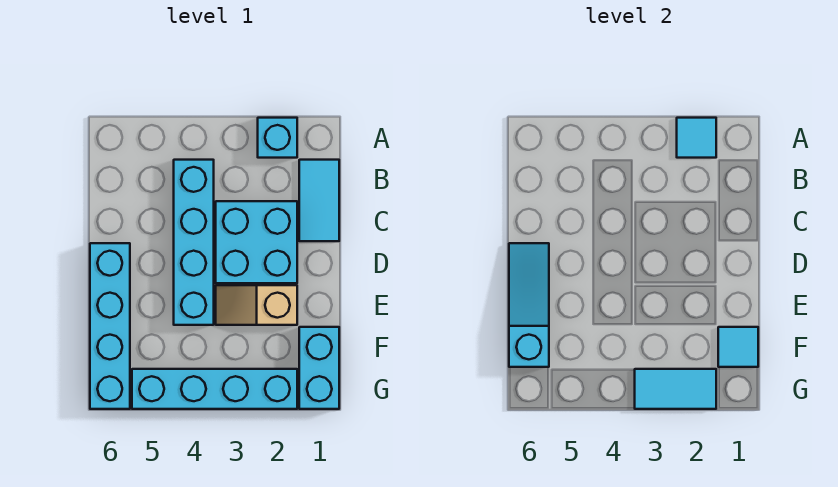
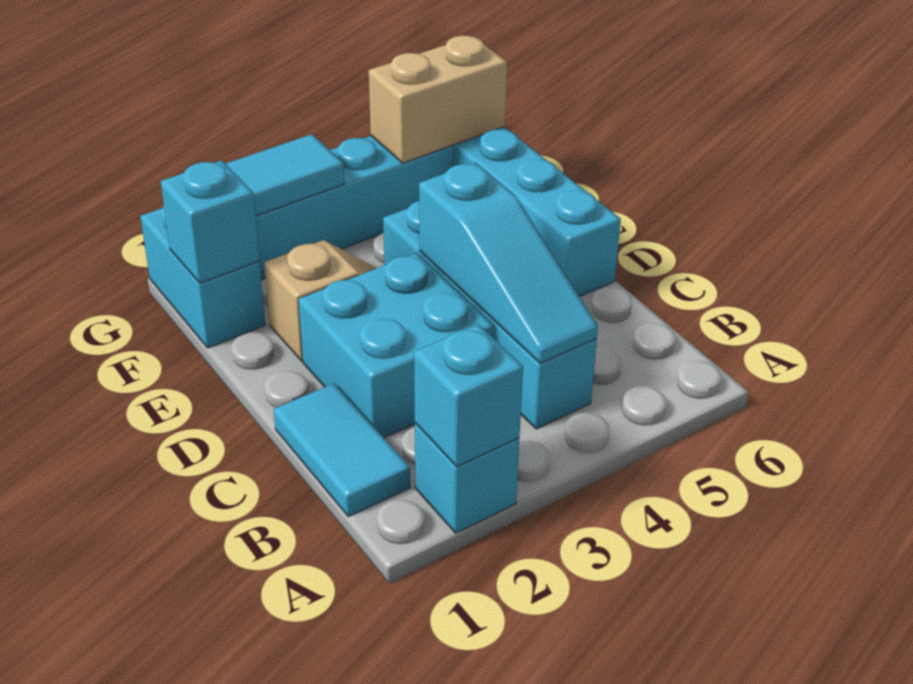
cyan 1x1 tile [677,118,716,158] -> cyan 1x1 brick [414,324,523,467]
cyan 1x3 slope [509,243,549,367] -> cyan 1x3 slope moved to [419,162,598,363]
cyan 1x1 tile [718,327,758,367] -> cyan 1x1 brick [161,160,260,283]
none -> tan 1x2 brick [369,36,507,163]

